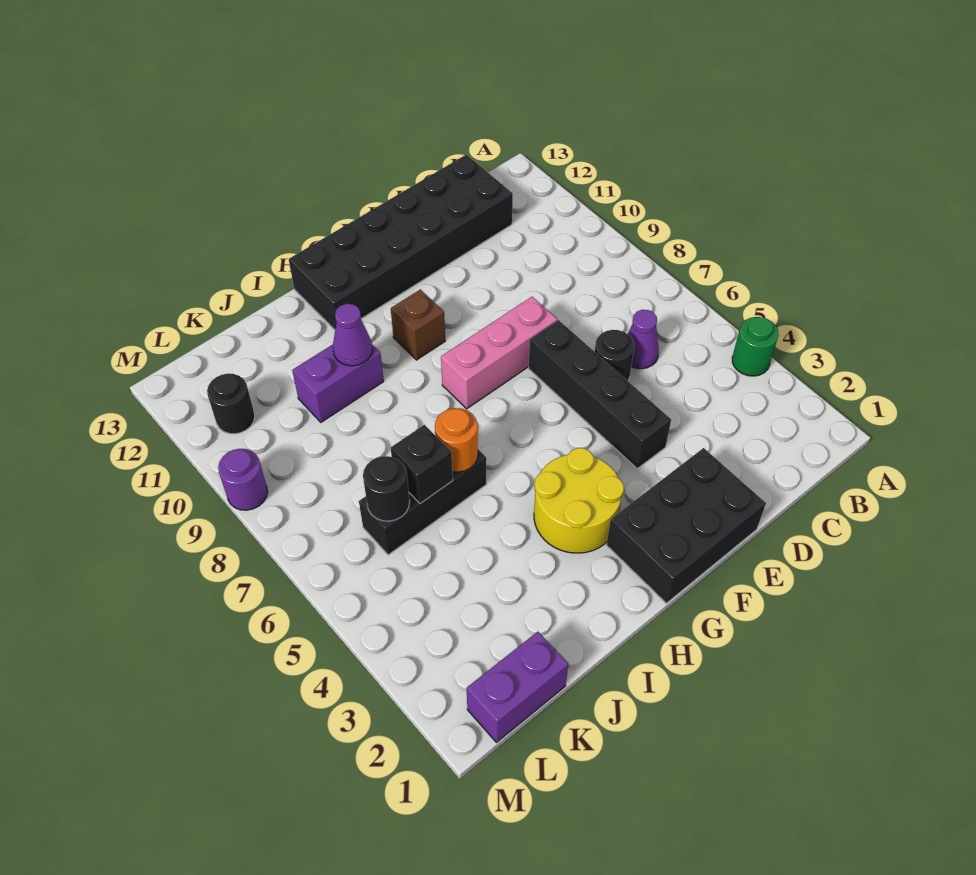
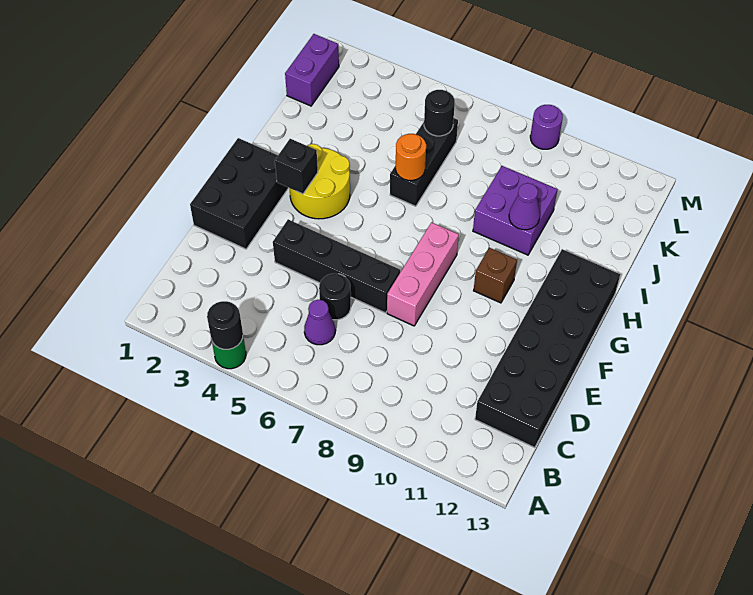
purple 1x2 brick [292,345,384,422] -> purple 2x2 brick [473,166,557,255]
black 1x1 brick [391,425,453,504] -> black 1x1 brick moved to [275,139,318,194]
black 1x1 round brick [207,374,255,434] -> black 1x1 round brick moved to [207,301,243,349]

